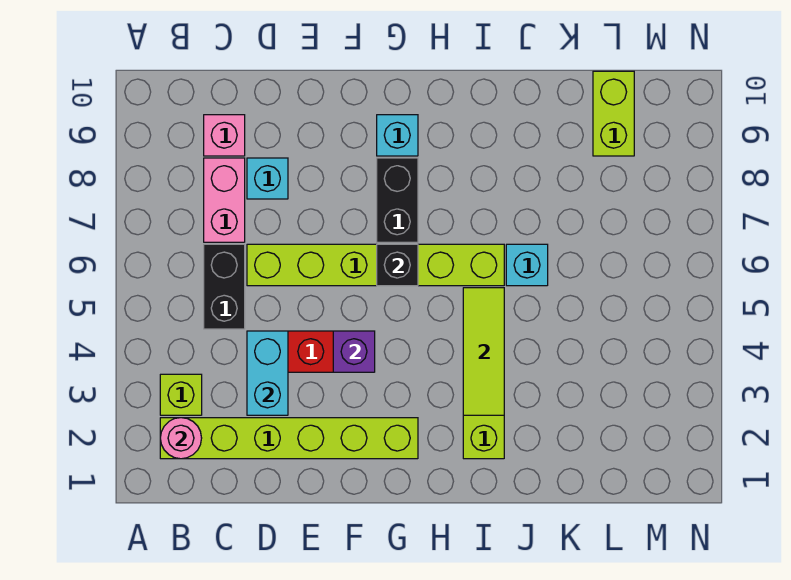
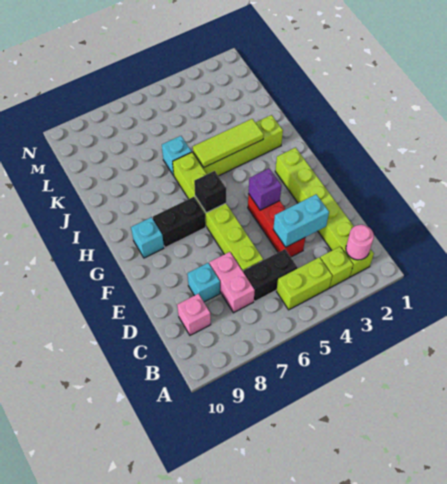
pink 1x2 brick [204,158,245,242] -> pink 1x2 brick turned to [209,252,255,313]
lime 1x2 brick [593,71,634,156] -> lime 1x2 brick moved to [276,257,332,310]

